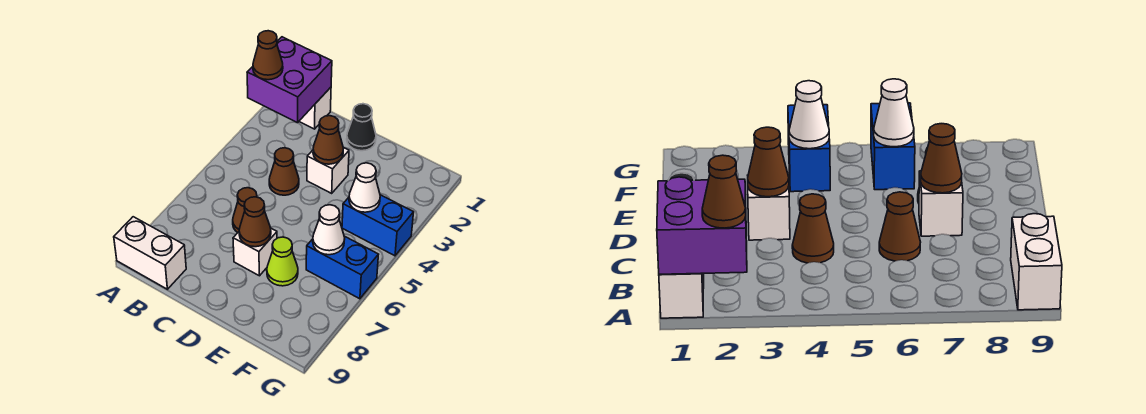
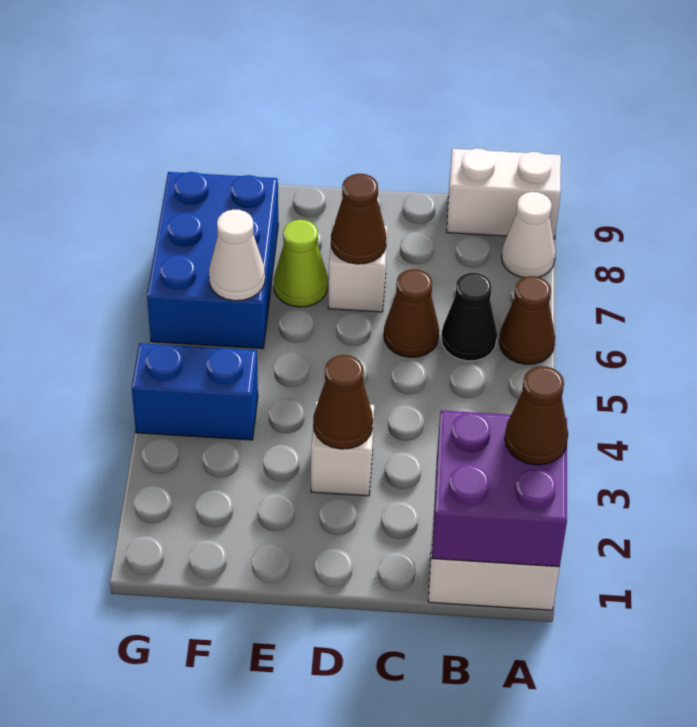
brown 1x1 cone [269,148,299,195] -> brown 1x1 cone moved to [499,276,555,364]
black 1x1 cone [347,104,376,151] -> black 1x1 cone moved to [441,273,497,361]
white 1x1 cone [349,163,380,212] -> white 1x1 cone moved to [501,192,556,278]
blue 1x2 brick [306,236,378,299] -> blue 2x3 brick [147,172,278,349]

